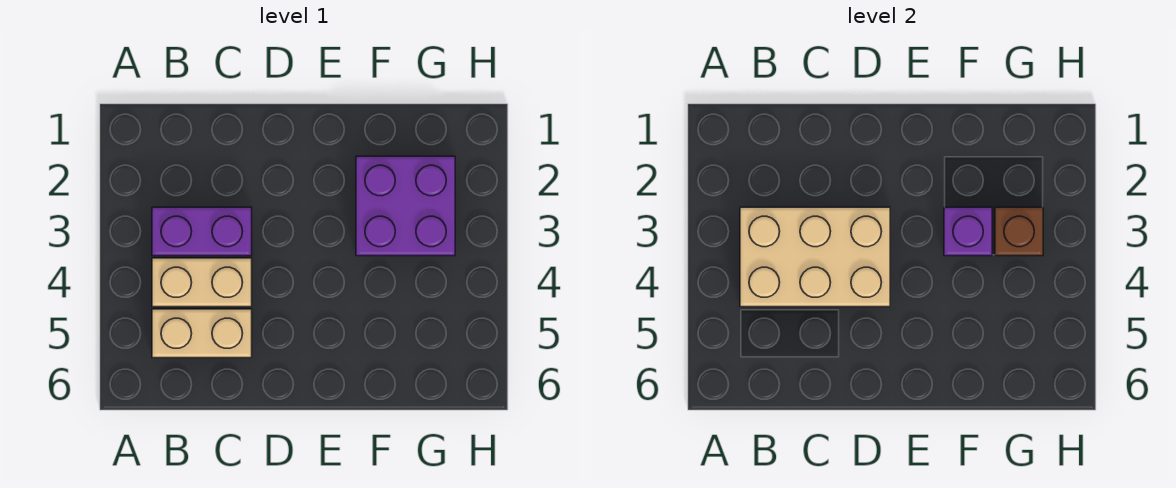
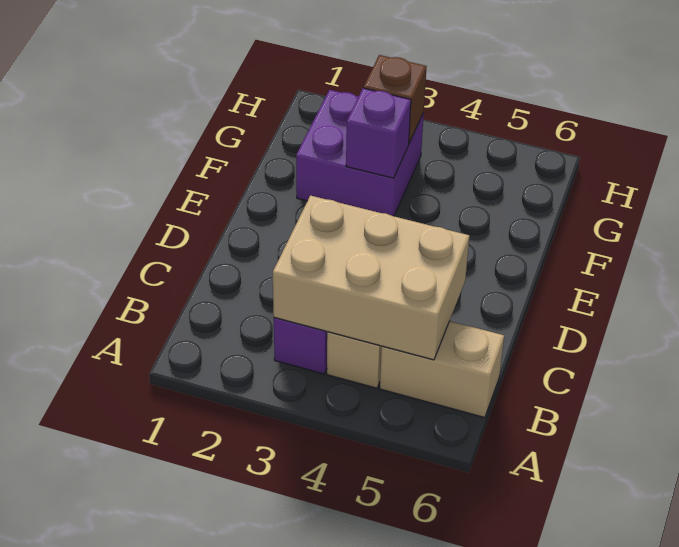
tan 2x3 brick [740,207,890,307] -> tan 2x3 brick turned to [273,195,469,360]
tan 1x2 brick [152,309,252,358] -> tan 1x2 brick turned to [380,321,504,418]

